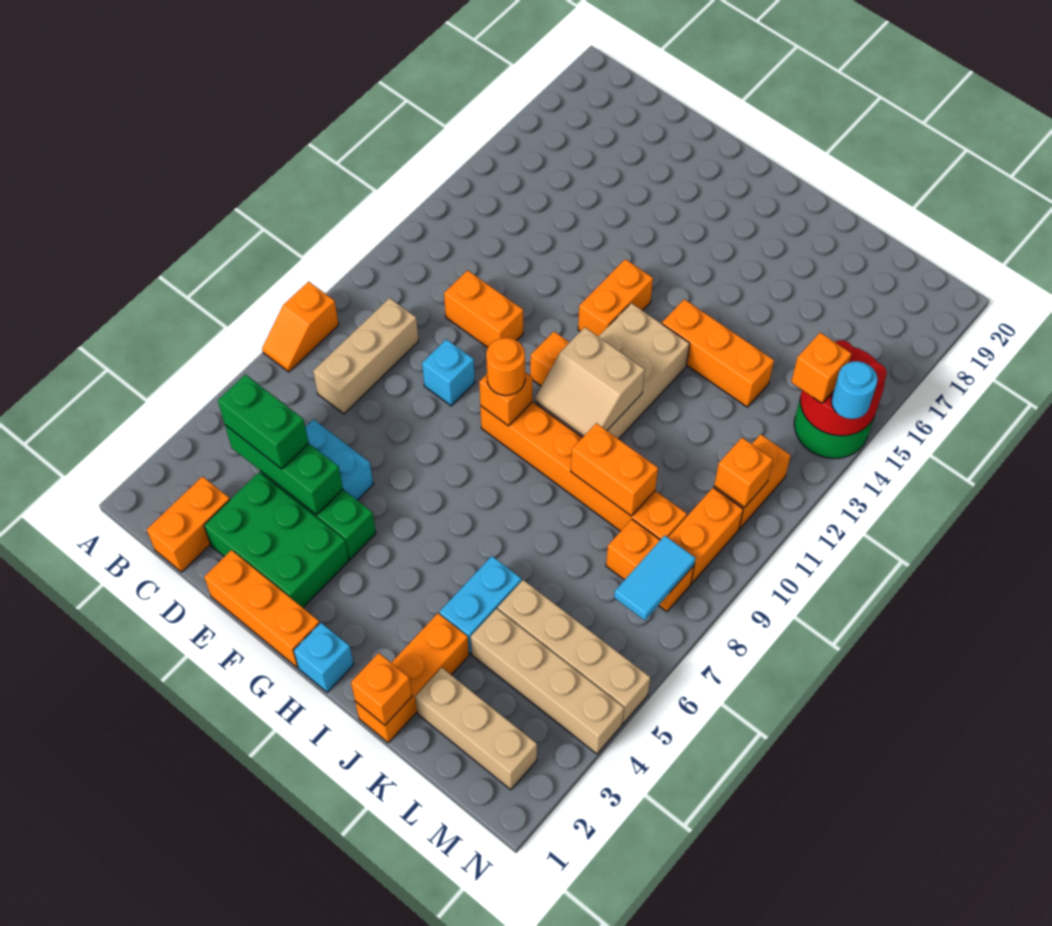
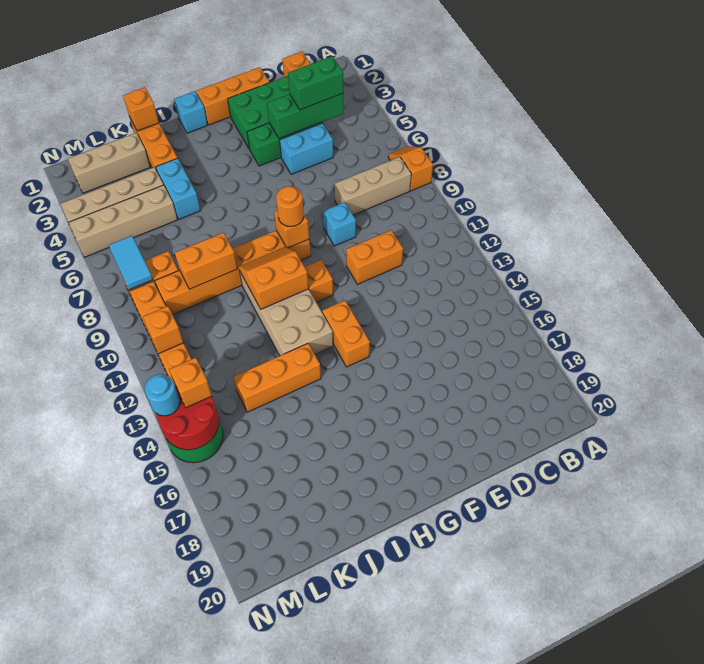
tan 1x3 brick [313,298,419,414] -> tan 1x3 brick turned to [334,157,411,215]
tan 2x2 slope [535,327,645,436] -> orange 2x2 slope [239,247,309,309]

